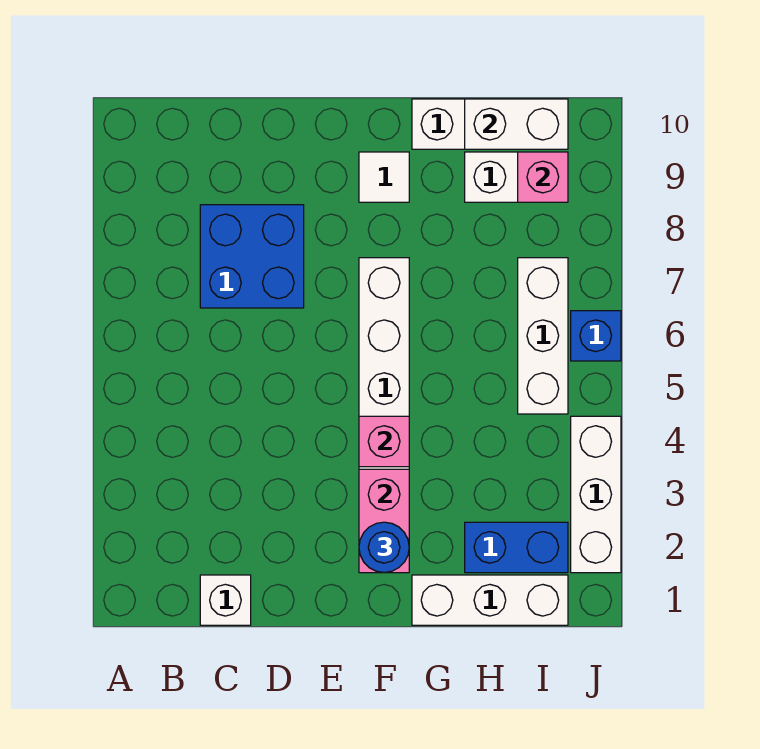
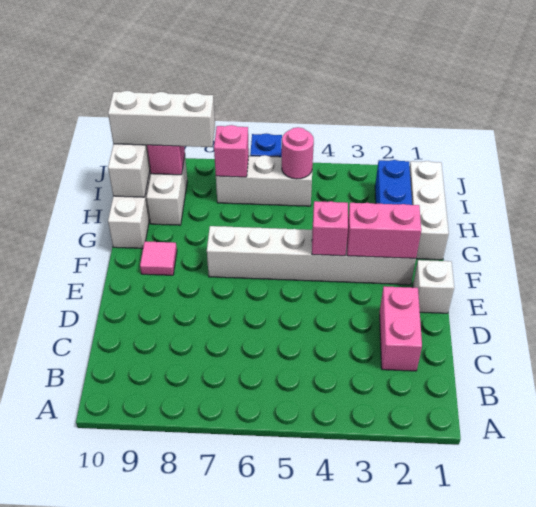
white 1x1 brick [200,575,251,625] -> white 1x1 brick moved to [413,260,454,313]
none -> pink 1x2 brick [380,286,422,371]
blue 2x2 brick [200,205,304,308] -> none
blue 1x1 round brick [359,522,409,573] -> none
white 1x1 tile [359,152,409,202] -> pink 1x1 tile [140,241,177,275]
none -> pink 1x1 round brick [282,127,314,179]
none -> pink 1x1 brick [214,125,249,177]
white 1x3 brick [571,416,621,573] -> white 1x3 brick moved to [108,91,215,147]

